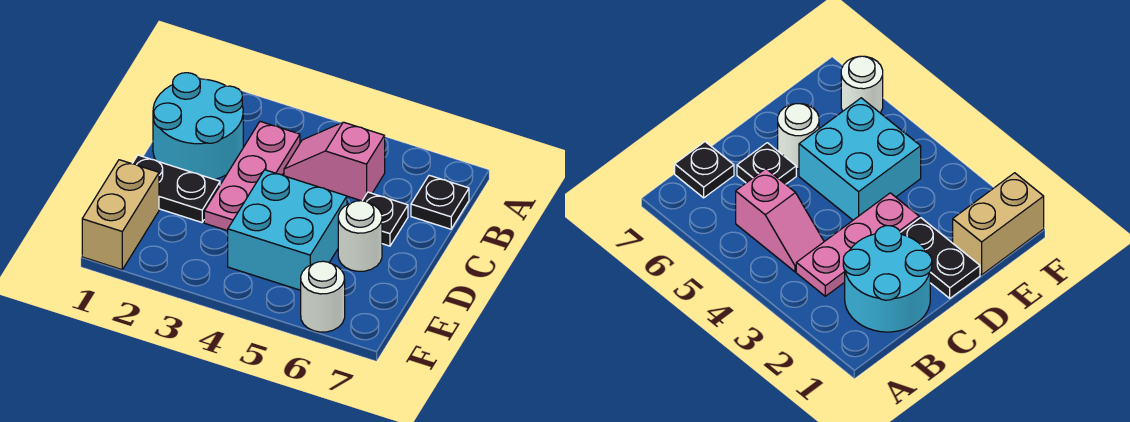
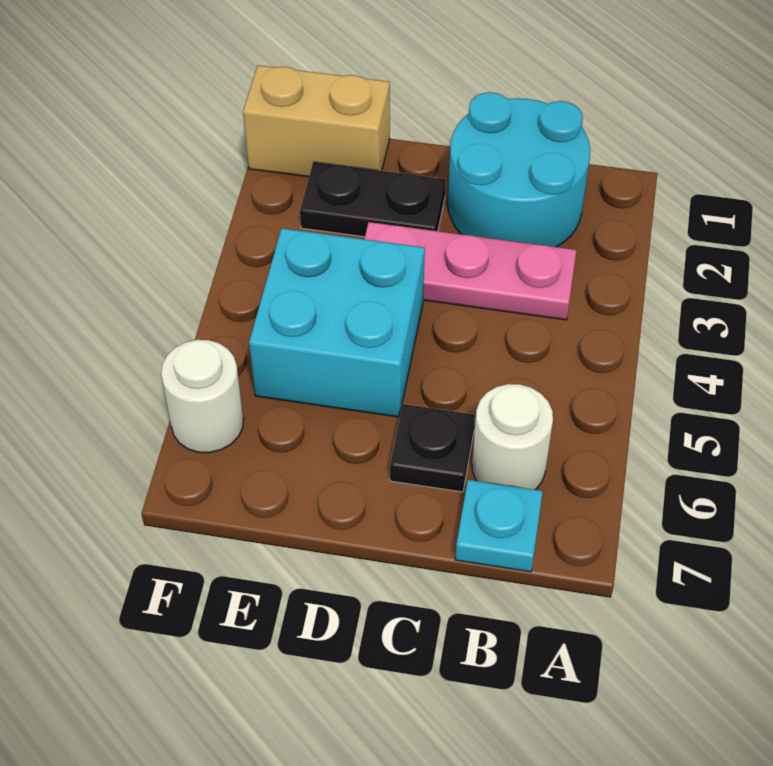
pink 1x2 slope [284,122,385,201] -> none
black 1x1 plate [411,175,469,229] -> cyan 1x1 plate [455,480,543,572]
black 1x2 plate [132,155,220,222] -> black 1x2 plate turned to [300,162,446,237]
white 1x1 round brick [338,201,382,271] -> white 1x1 round brick moved to [472,384,553,490]

